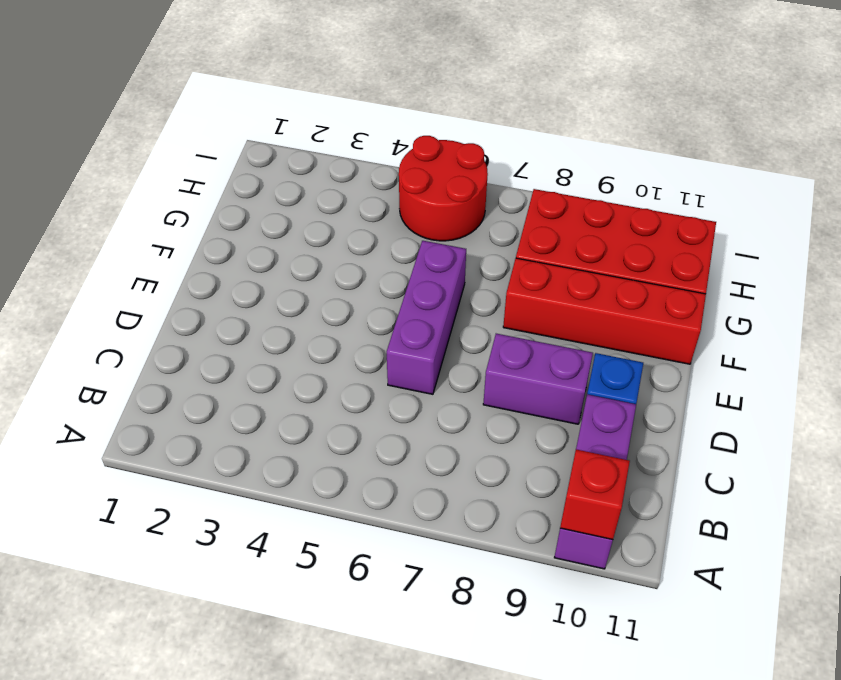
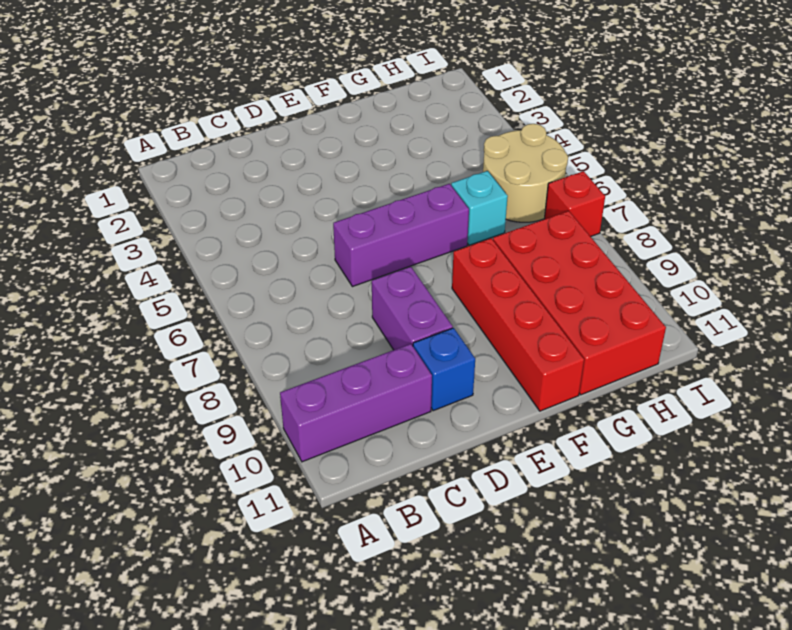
red 1x1 brick [560,449,630,540] -> red 1x1 brick moved to [545,171,605,237]
none -> cyan 1x1 brick [451,171,508,245]
red 2x2 round brick [399,136,488,241] -> tan 2x2 round brick [483,124,568,222]

